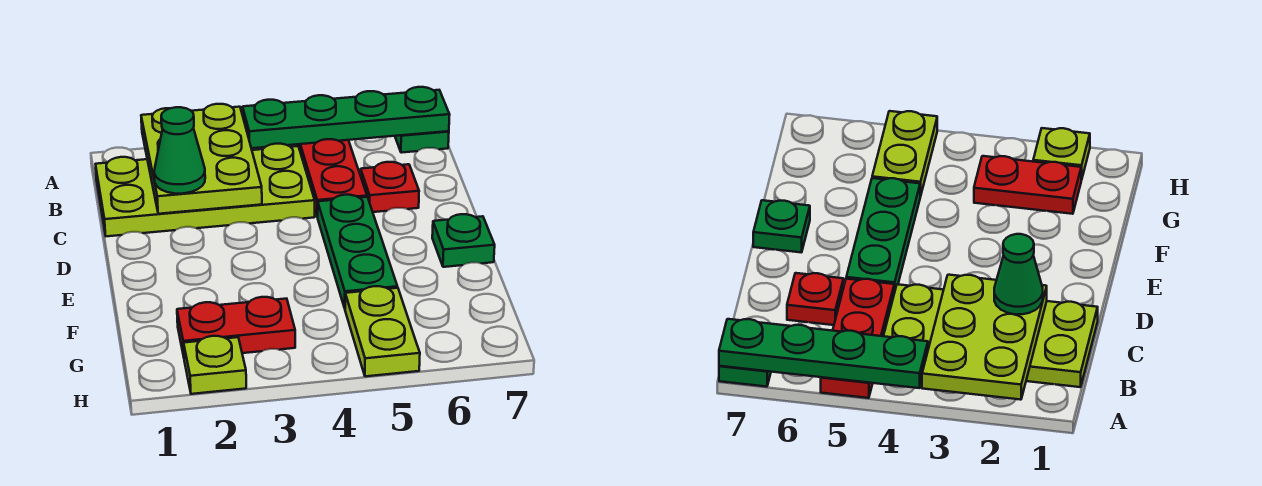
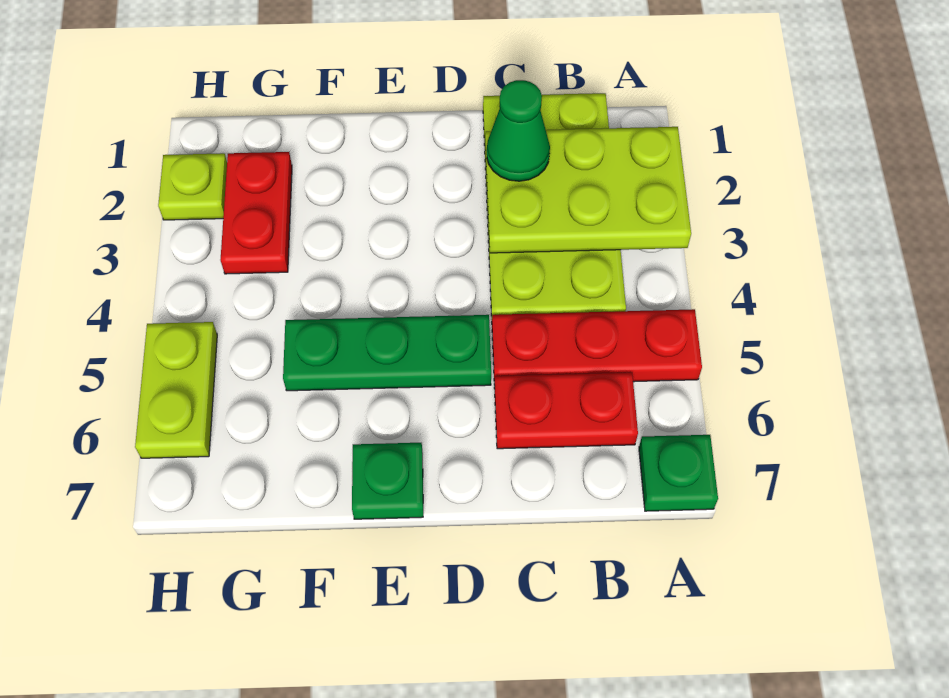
green 1x4 plate [243,87,450,148] -> none
red 1x1 plate [361,162,419,212] -> red 1x2 plate [494,372,638,449]
lime 1x2 plate [345,286,420,376] -> lime 1x2 plate turned to [135,322,217,458]

